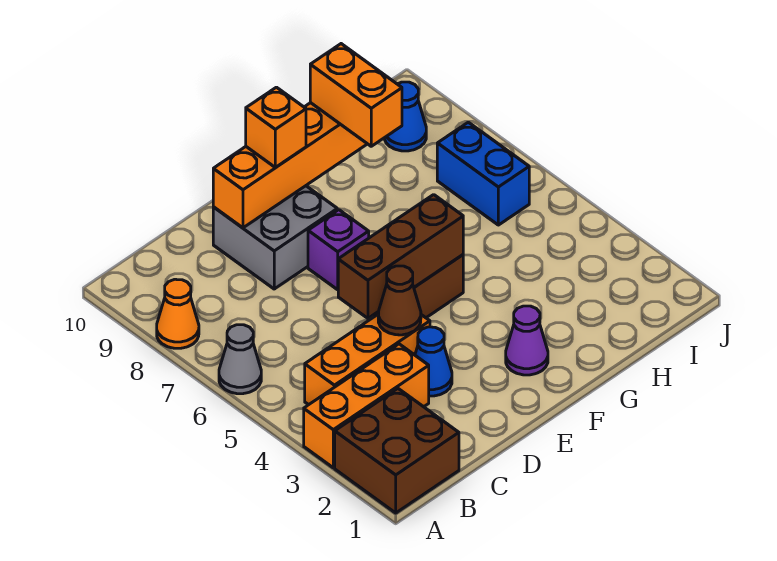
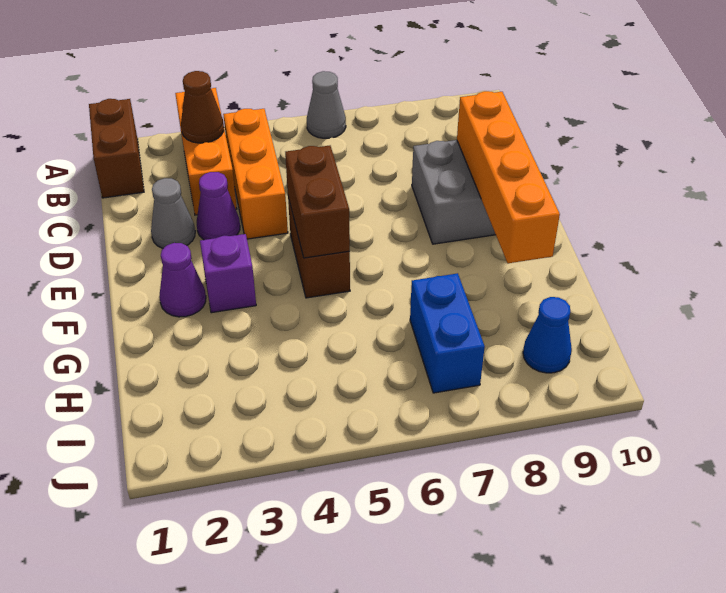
brown 2x2 brick [335,389,459,513] -> brown 1x2 brick [89,99,144,198]
orange 1x1 cone [157,279,199,348] -> none
none -> grey 1x1 cone [151,178,195,248]
blue 1x1 cone [415,327,452,396] -> purple 1x1 cone [197,172,240,240]
brown 1x1 cone [378,266,421,335] -> brown 1x1 cone moved to [181,71,224,143]
brown 1x3 brick [338,195,463,318] -> brown 1x2 brick [285,146,350,258]
purple 1x1 brick [308,210,369,290] -> purple 1x1 brick moved to [200,234,256,313]
orange 1x1 brick [246,87,306,168] -> none
orange 1x2 brick [310,44,402,146] -> none
blue 1x2 brick [437,122,529,225] -> blue 1x2 brick turned to [410,273,485,393]

